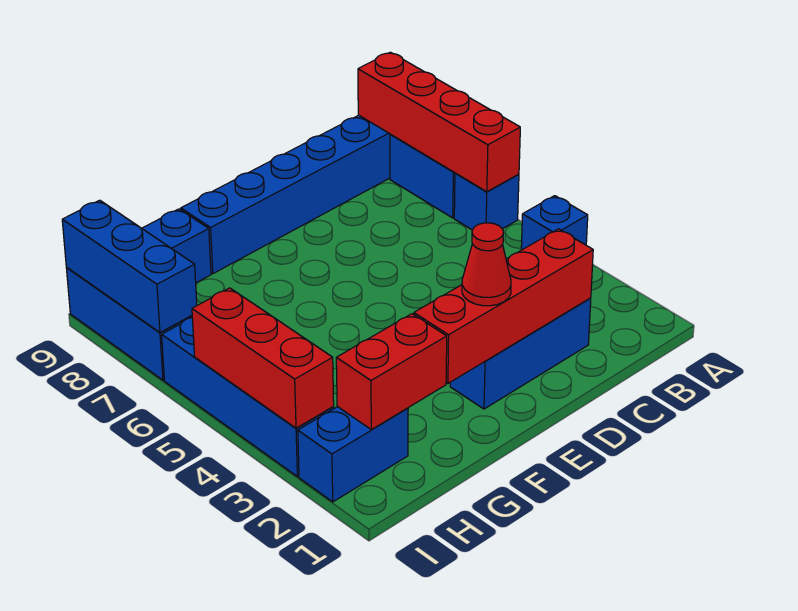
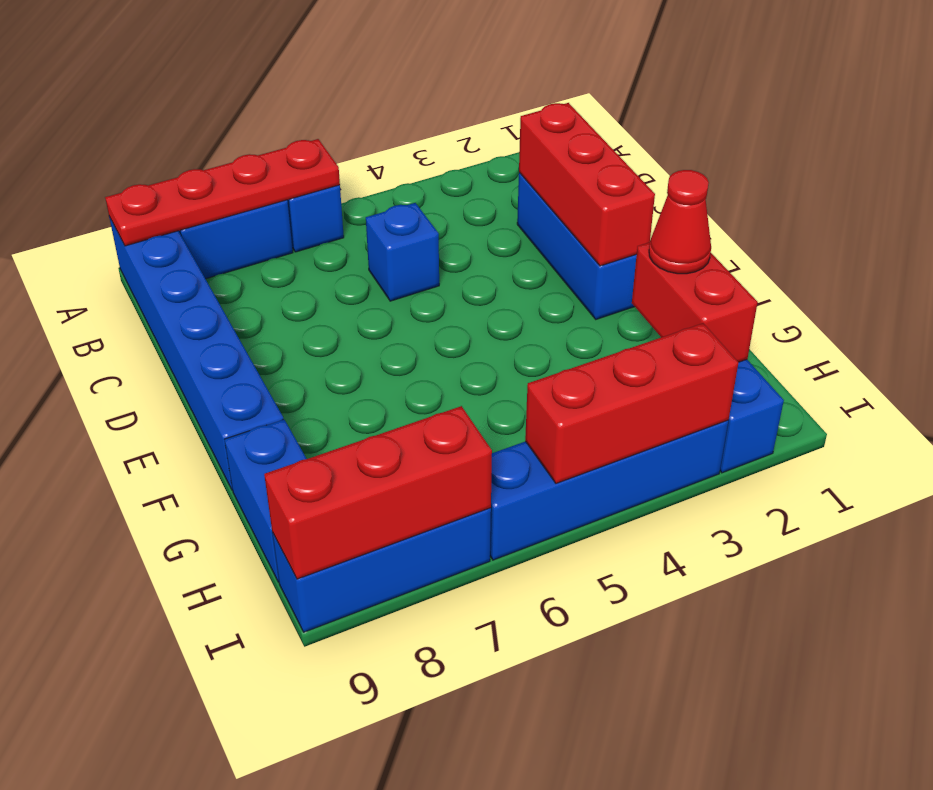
blue 1x1 brick [521,196,588,250] -> blue 1x1 brick moved to [366,203,439,301]
red 1x4 brick [358,52,520,192] -> red 1x4 plate [105,139,340,246]
red 1x4 brick [414,229,593,383] -> red 1x3 brick [519,103,655,266]
red 1x1 cone [462,223,511,306] -> red 1x1 cone moved to [649,170,711,274]
blue 1x3 brick [62,200,197,332] -> red 1x3 brick [264,406,492,579]

